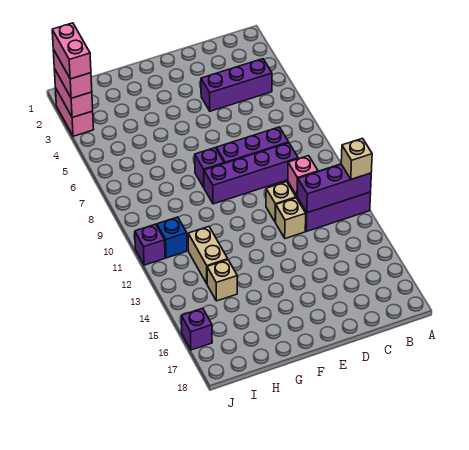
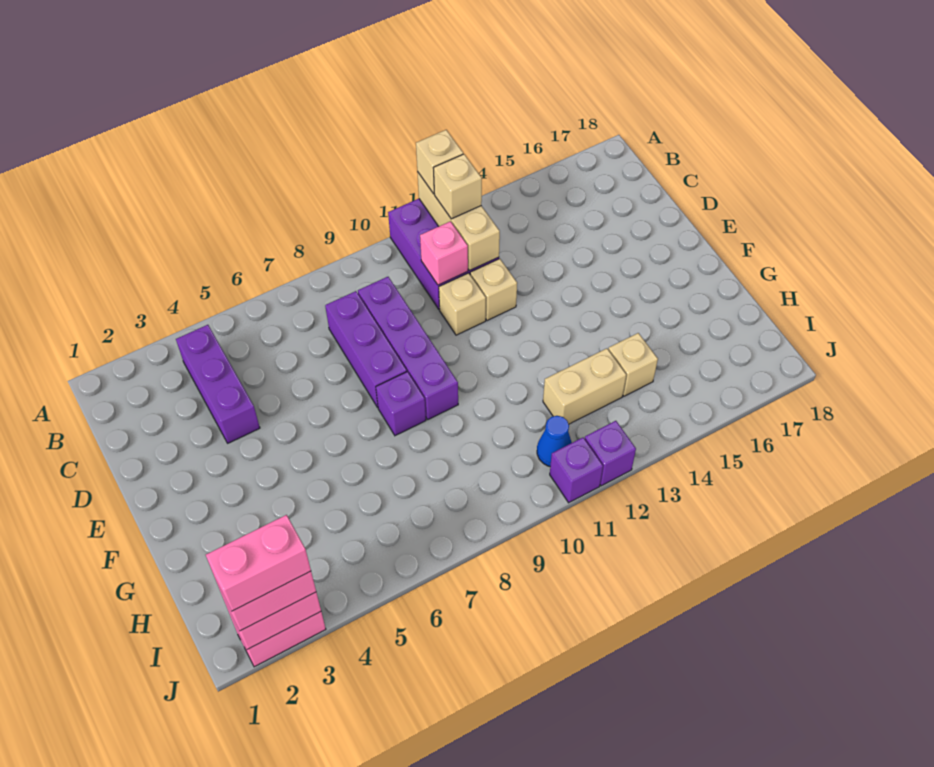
purple 1x3 brick [298,164,371,213] -> tan 1x3 brick [417,172,500,270]
none -> tan 1x1 brick [434,154,482,219]
blue 1x1 brick [157,217,187,258] -> blue 1x1 cone [537,416,572,466]
purple 1x1 brick [182,308,212,350] -> purple 1x1 brick moved to [585,421,636,486]

